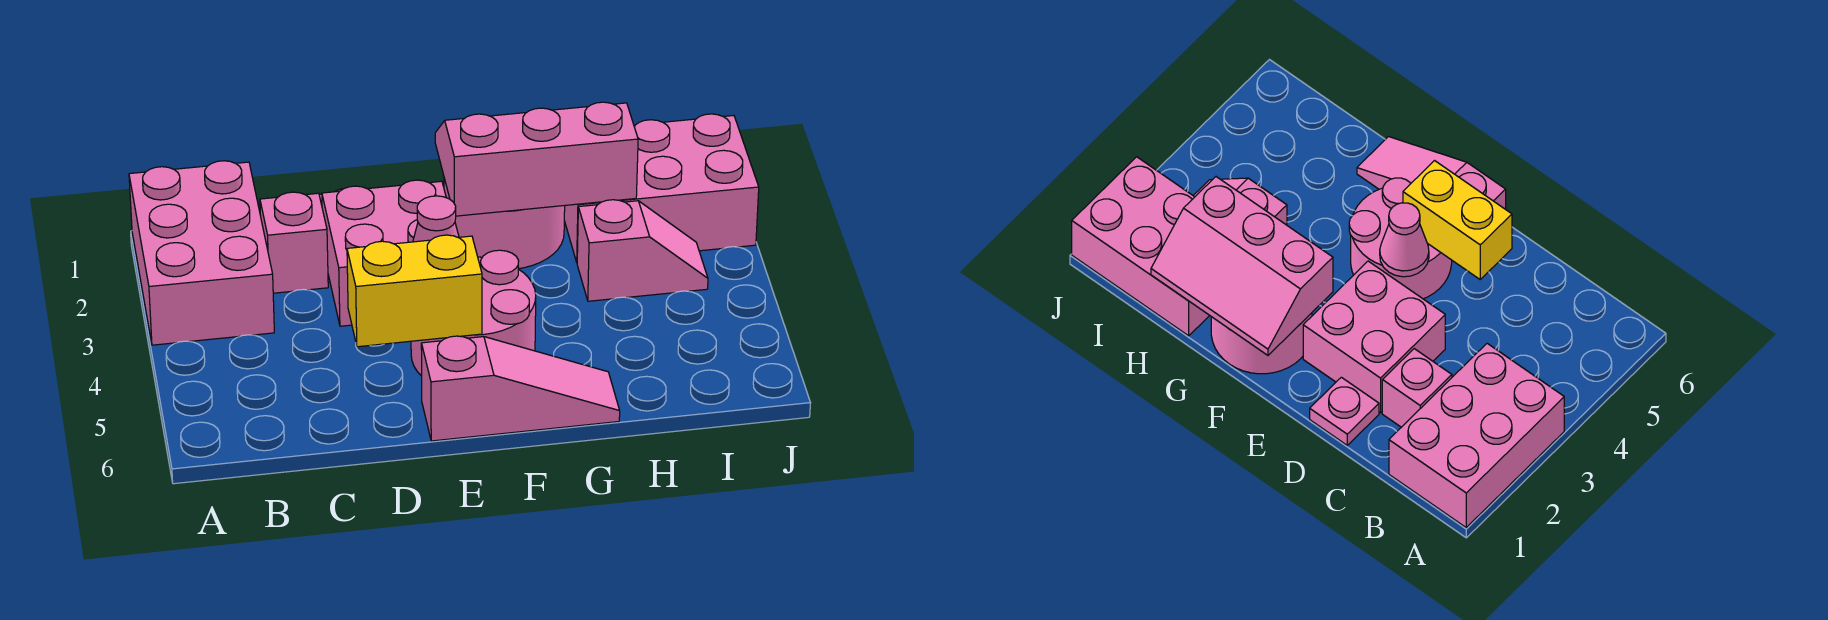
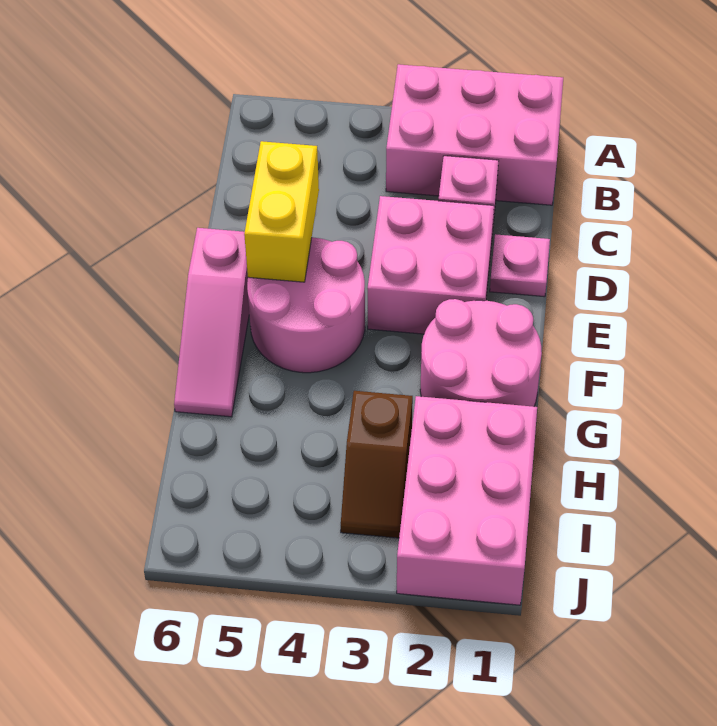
pink 1x1 cone [413,196,459,242] -> none
pink 2x3 slope [435,102,638,216] -> none
pink 1x2 slope [577,200,708,301] -> brown 1x2 slope [341,391,413,538]

